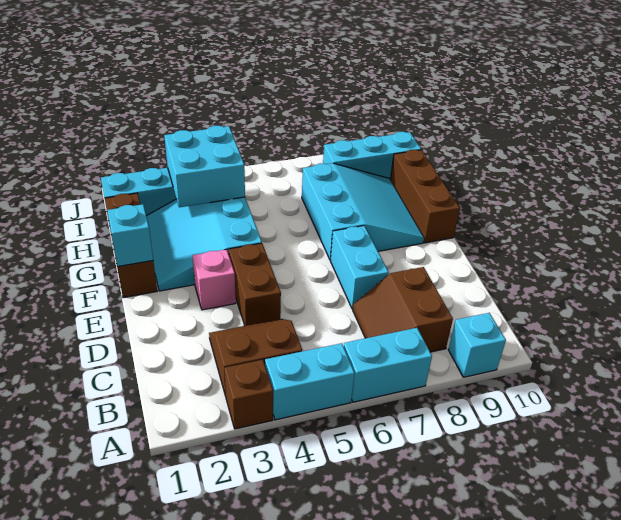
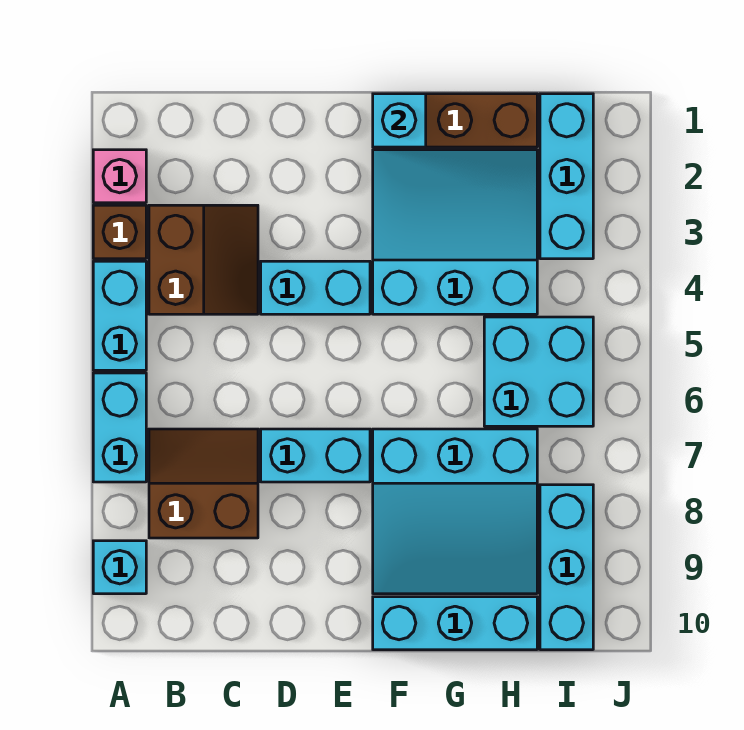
brown 1x2 brick [229,243,281,326] -> cyan 1x2 brick [261,261,370,314]
pink 1x1 brick [193,249,236,310] -> pink 1x1 brick moved to [93,150,146,203]
brown 1x3 brick [390,150,460,243] -> cyan 1x3 brick [373,597,537,650]
cyan 2x2 brick [164,126,245,207] -> cyan 2x2 brick moved to [484,317,593,426]

